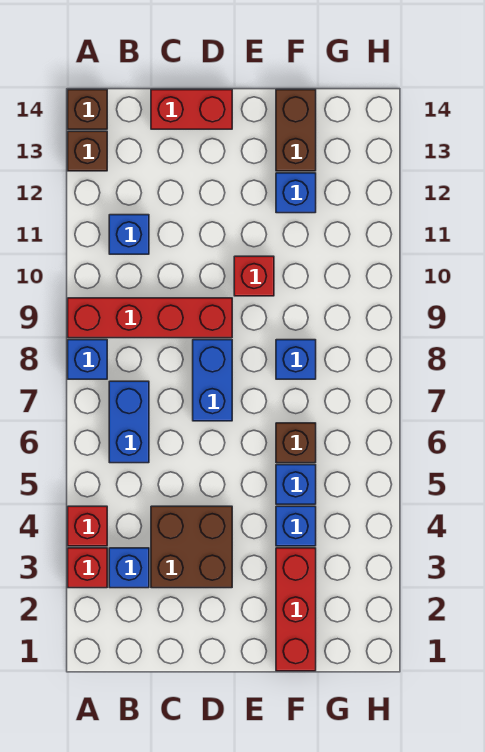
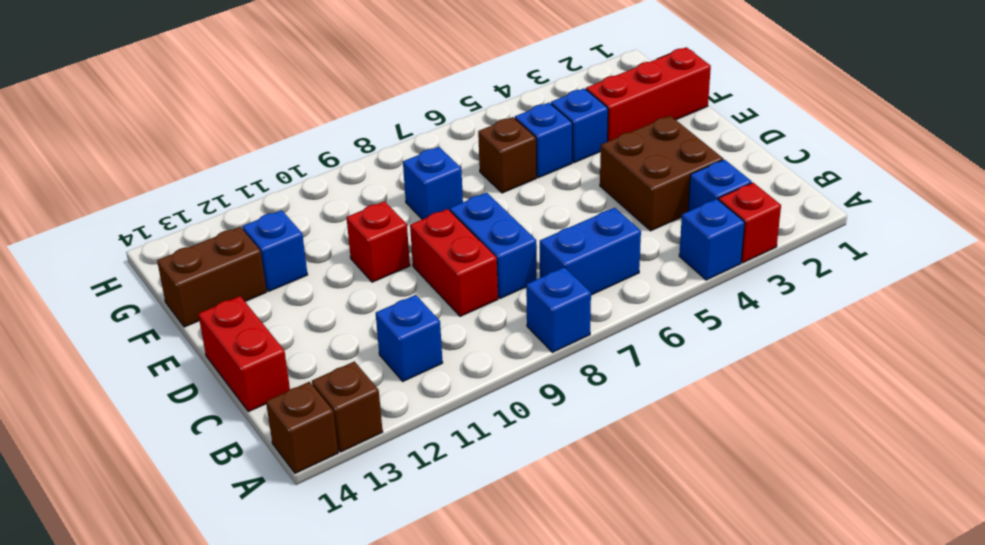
red 1x1 brick [68,506,107,546] -> blue 1x1 brick [679,199,745,280]
red 1x4 brick [68,298,232,338] -> red 1x2 brick [410,209,498,316]
blue 1x2 brick [193,340,232,421] -> blue 1x2 brick turned to [450,193,537,298]

